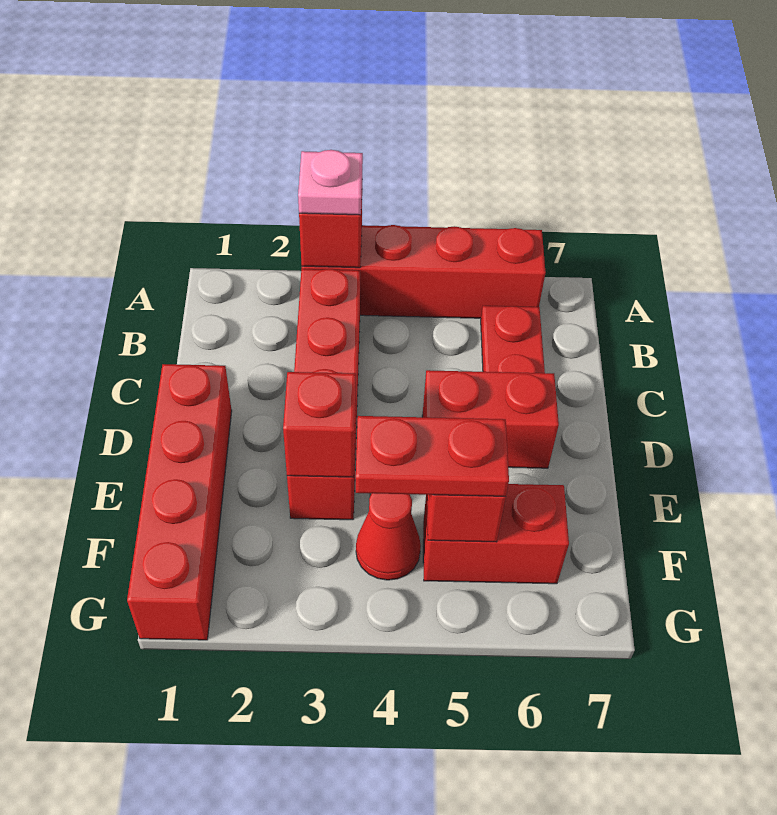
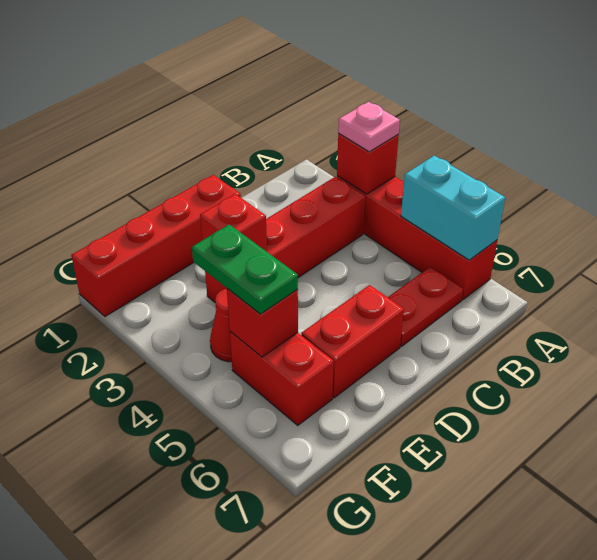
none -> cyan 1x2 brick [401,155,505,260]
red 1x2 brick [422,370,559,468] -> red 1x2 brick turned to [301,285,404,398]
red 1x2 plate [356,416,509,496] -> green 1x2 plate [192,224,298,314]

